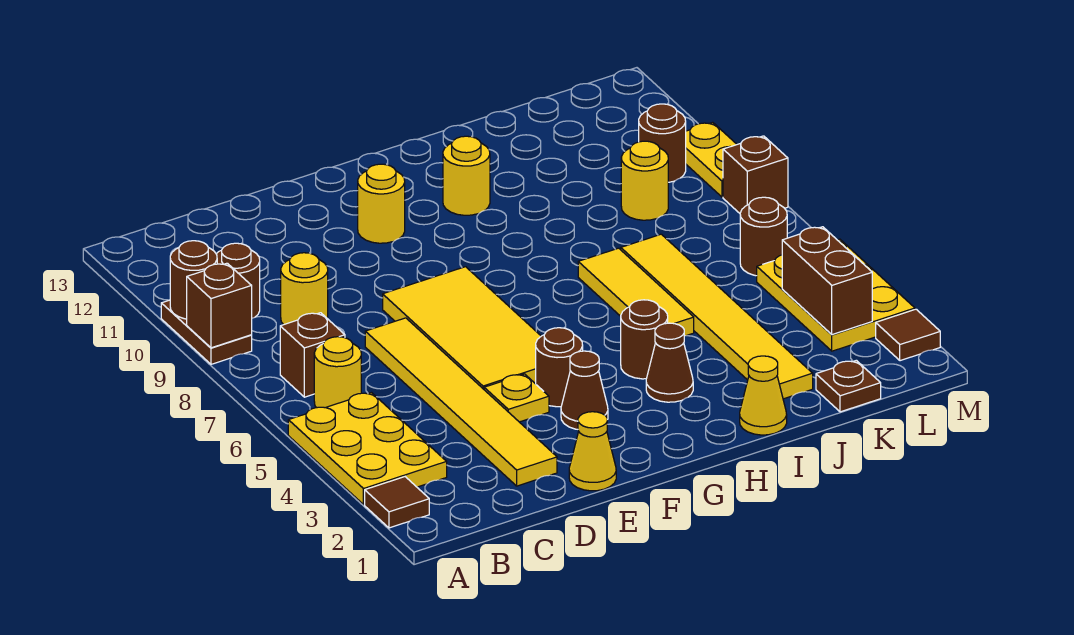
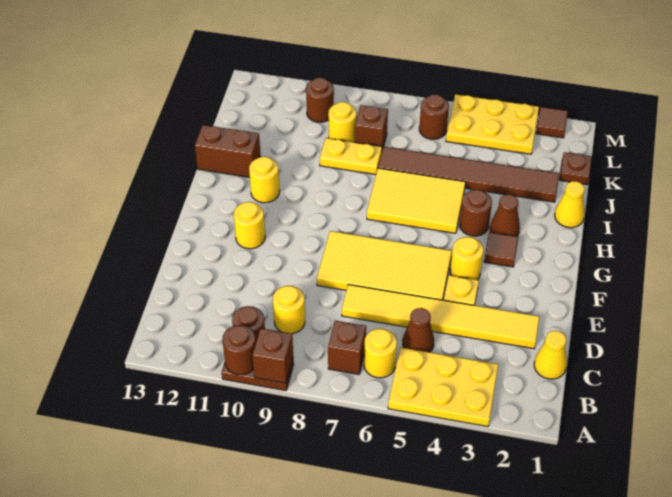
brown 1x1 tile [365,477,429,528] -> brown 1x1 tile moved to [484,232,518,267]
yellow 1x1 cone [569,412,616,491] -> yellow 1x1 cone moved to [534,331,567,379]
brown 1x1 cone [561,351,608,429] -> brown 1x1 cone moved to [403,308,434,352]
brown 1x1 round brick [536,328,583,407] -> yellow 1x1 round brick [450,237,483,280]
yellow 1x3 tile [578,248,694,336] -> yellow 2x3 tile [367,168,465,233]
yellow 1x6 tile [621,234,813,399] -> brown 1x6 tile [378,147,559,202]
brown 1x2 brick [782,227,872,335] -> brown 1x2 brick moved to [195,125,261,177]
brown 1x1 brick [723,136,788,213] -> brown 1x1 brick moved to [355,105,388,150]
yellow 1x2 plate [686,122,737,197] -> yellow 1x2 plate moved to [320,138,382,175]

